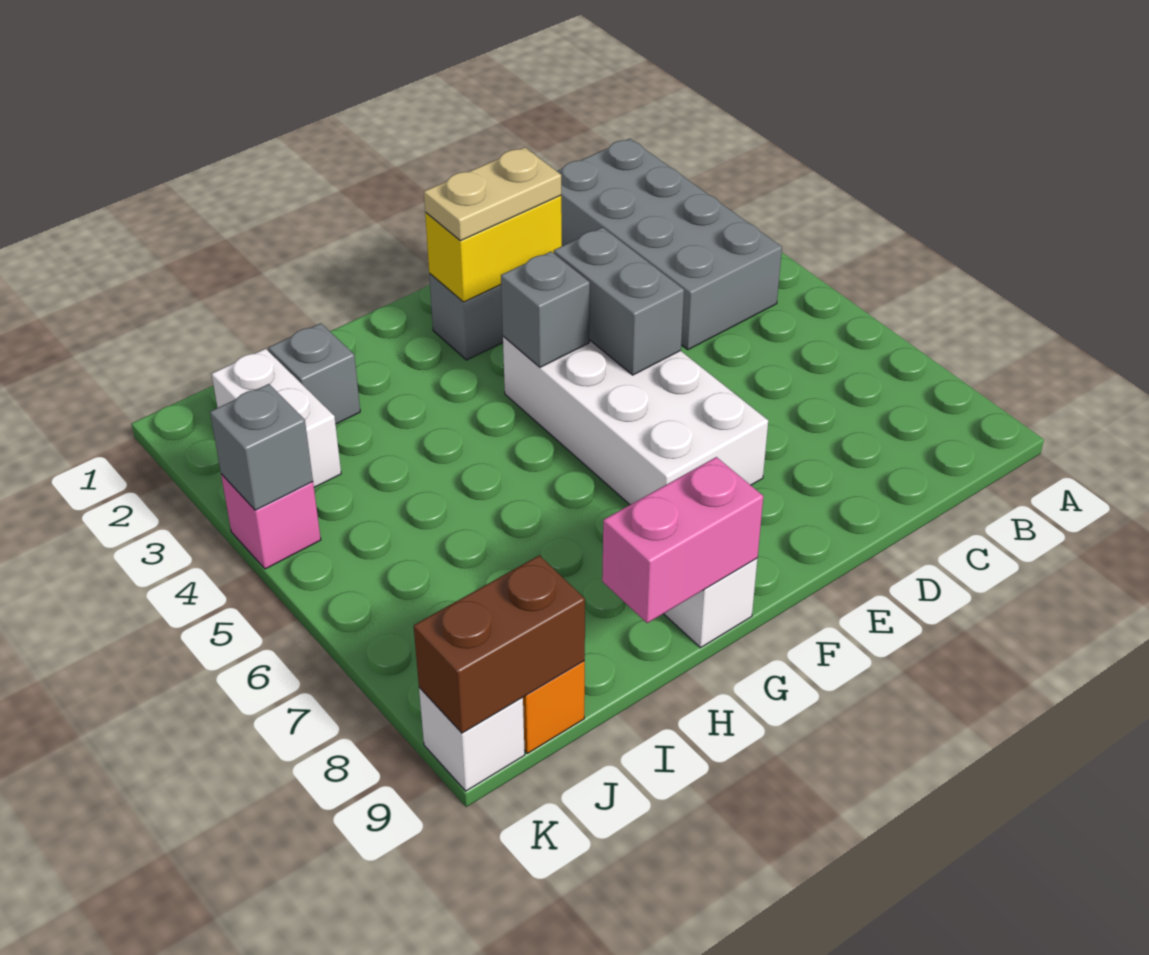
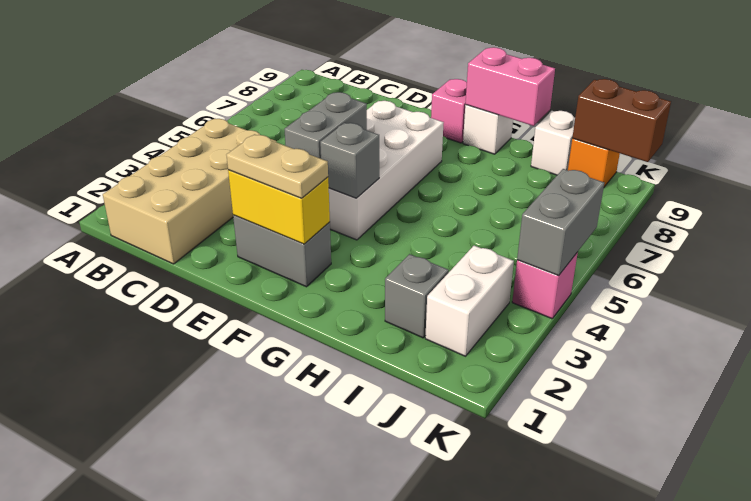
grey 2x4 brick [557,139,782,350] -> tan 2x4 brick [103,119,276,264]
none -> pink 1x1 brick [431,79,467,143]
grey 1x1 brick [210,384,313,510] -> grey 1x2 brick [517,169,604,276]
white 1x1 brick [419,688,525,791] -> white 1x1 brick moved to [531,111,575,175]

